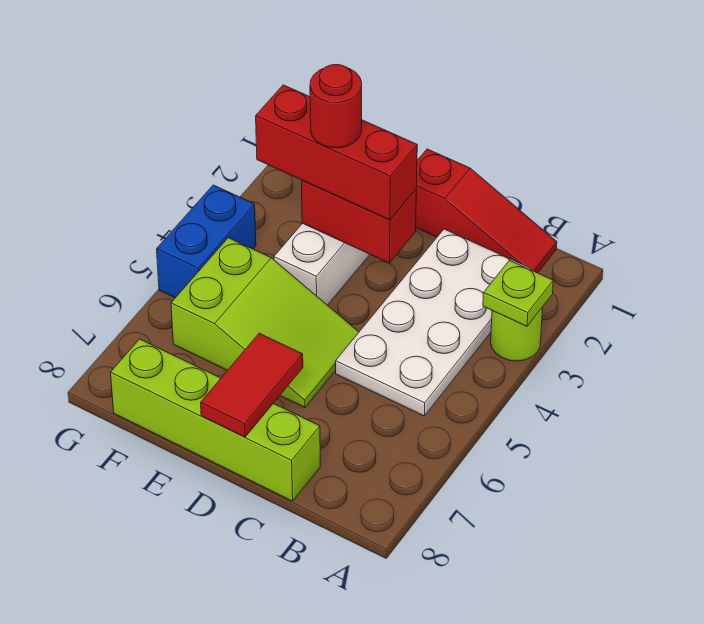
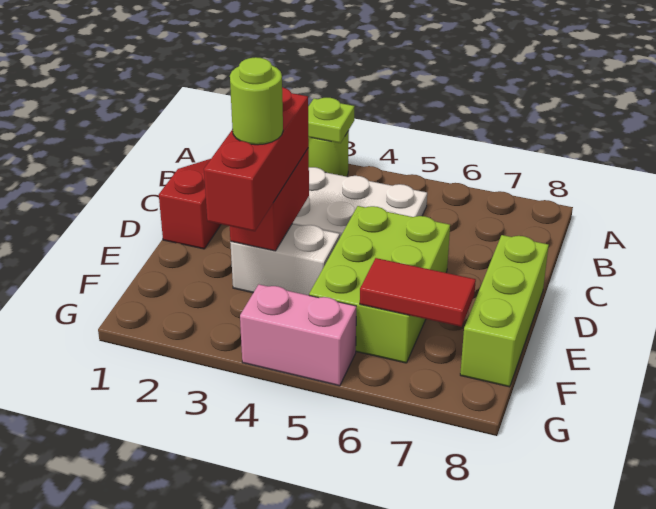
lime 1x4 brick [111,339,320,501] -> lime 1x3 brick [460,235,549,387]
lime 2x3 slope [171,238,359,407] -> lime 2x3 brick [309,206,450,363]
red 1x2 tile [201,333,303,437] -> red 1x2 tile moved to [360,258,476,327]
red 1x1 round brick [310,65,362,148] -> lime 1x1 round brick [230,57,283,145]
blue 1x2 brick [157,185,256,298] -> pink 1x2 brick [240,284,356,386]

